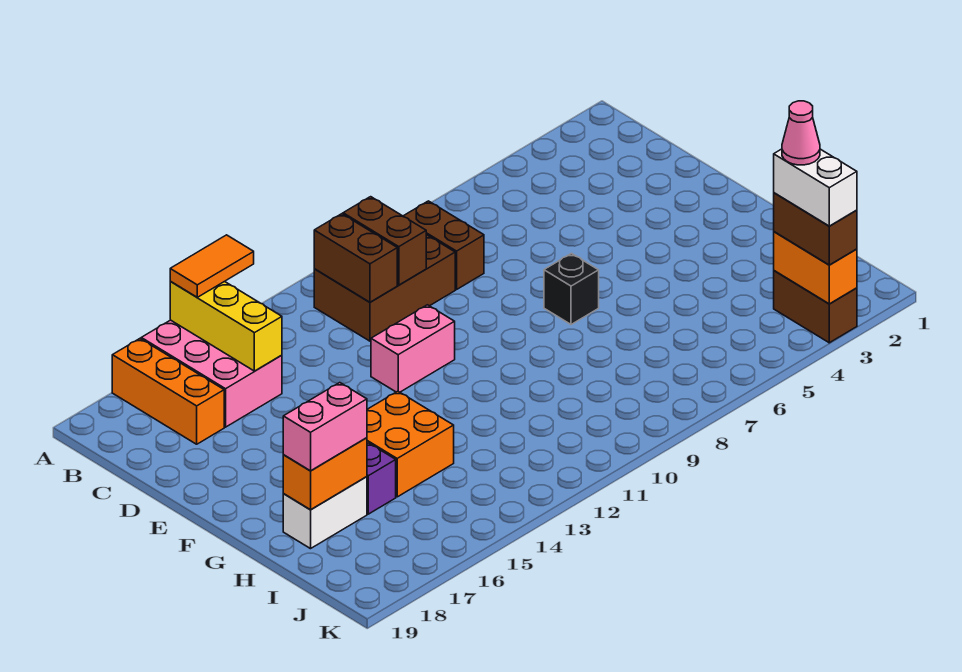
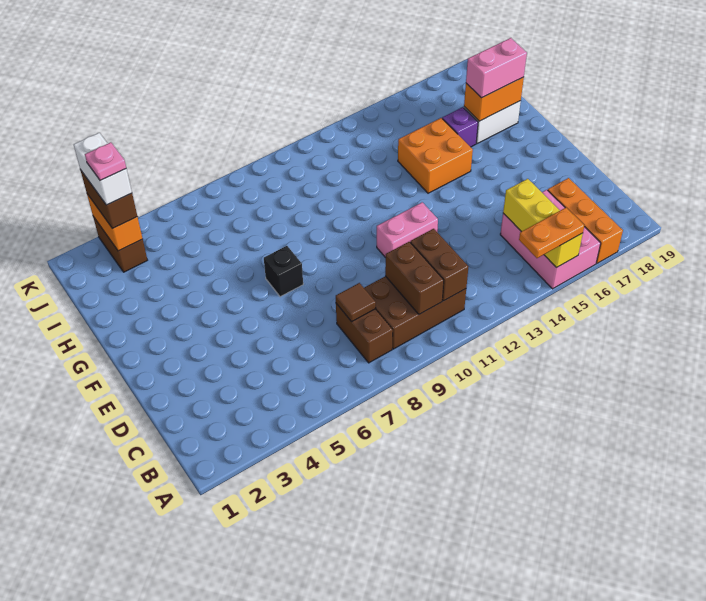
orange 1x2 tile [170,235,254,297] -> orange 1x2 plate [519,208,584,258]
none -> brown 1x1 tile [336,283,376,322]
pink 1x1 cone [782,101,820,165] -> pink 1x1 plate [85,142,126,180]

